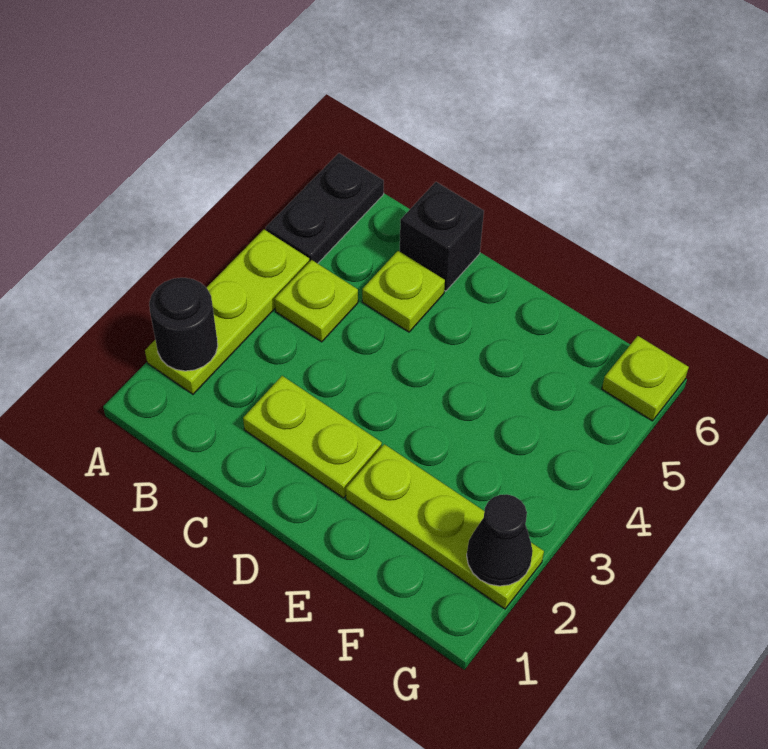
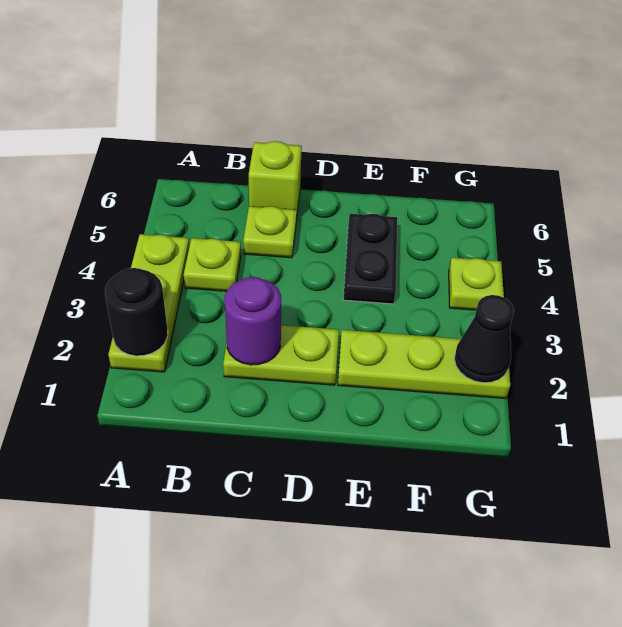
black 1x2 plate [266,153,384,263] -> black 1x2 plate moved to [343,214,397,304]
none -> purple 1x1 round brick [225,277,281,365]
black 1x1 brick [400,182,484,291] -> lime 1x1 brick [249,141,302,220]
lime 1x1 plate [602,336,689,421] -> lime 1x1 plate moved to [449,258,504,310]

